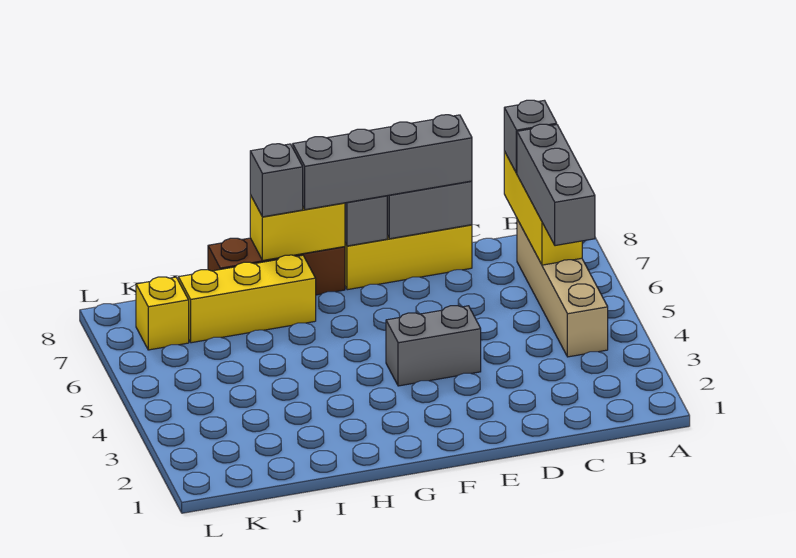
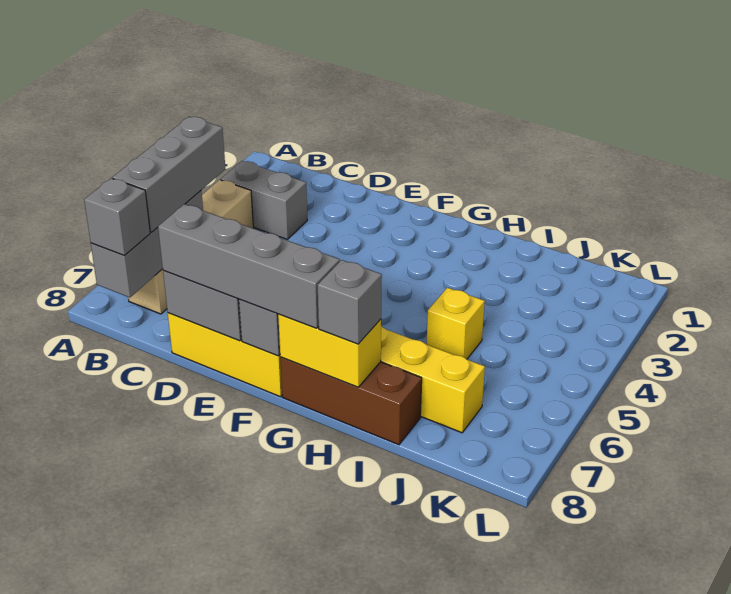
yellow 1x3 brick [504,151,582,265] -> grey 1x3 brick [91,191,203,298]
grey 1x2 brick [386,306,481,386] -> grey 1x2 brick moved to [221,161,307,239]
yellow 1x1 brick [136,277,189,350] -> yellow 1x1 brick moved to [427,288,485,359]

